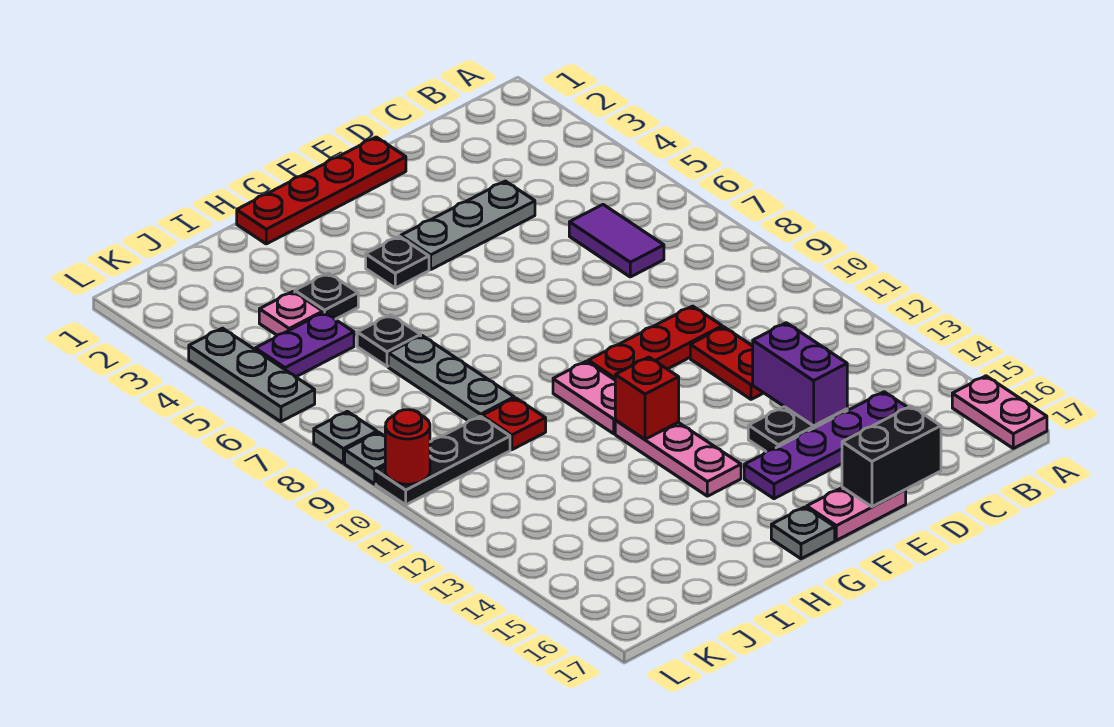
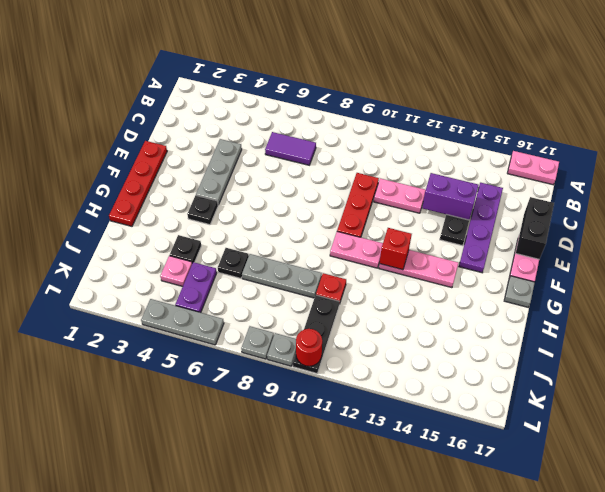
red 1x2 plate [690,327,763,399] -> pink 1x2 plate [374,178,426,213]

